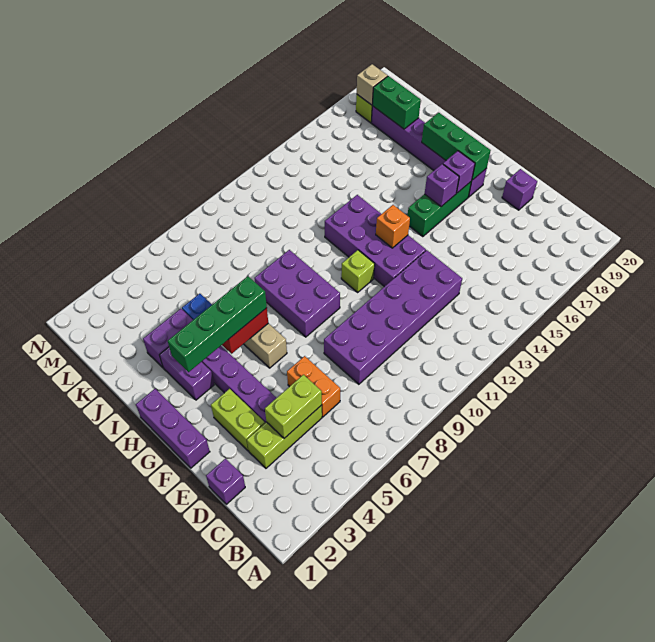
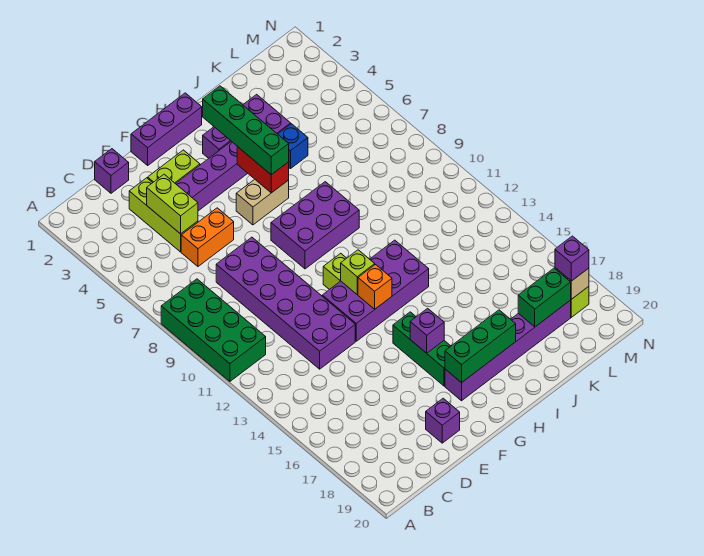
none -> green 2x4 brick [161,279,266,381]
none -> lime 1x1 brick [341,250,375,294]
purple 1x1 brick [443,151,475,193] -> purple 1x1 brick moved to [555,236,589,281]

